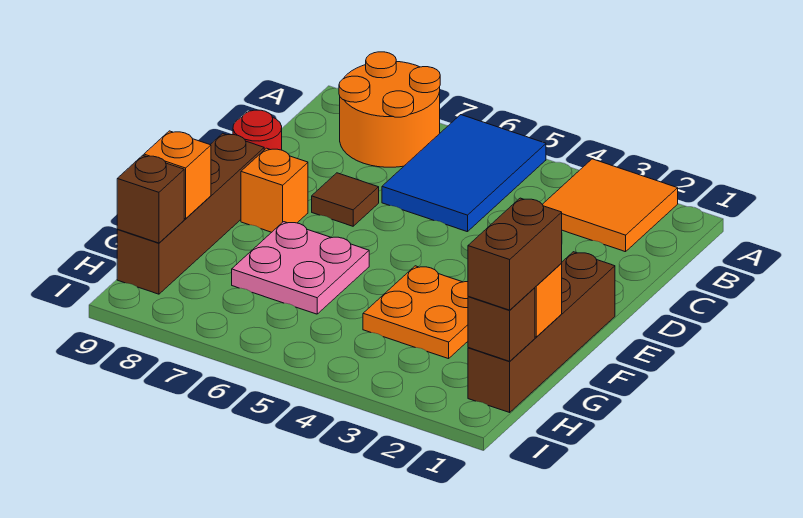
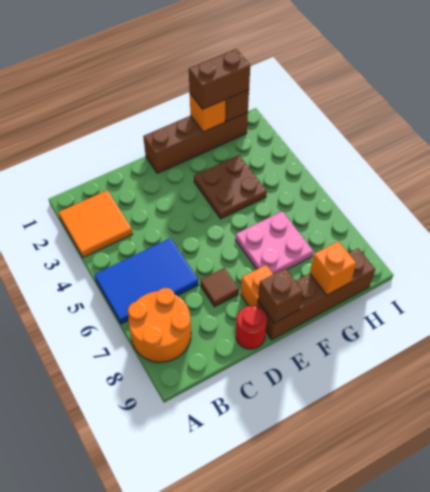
orange 2x2 plate [363,266,468,359] -> brown 2x2 plate [194,155,267,219]
brown 1x1 brick [117,155,184,243] -> brown 1x1 brick moved to [258,268,303,323]

